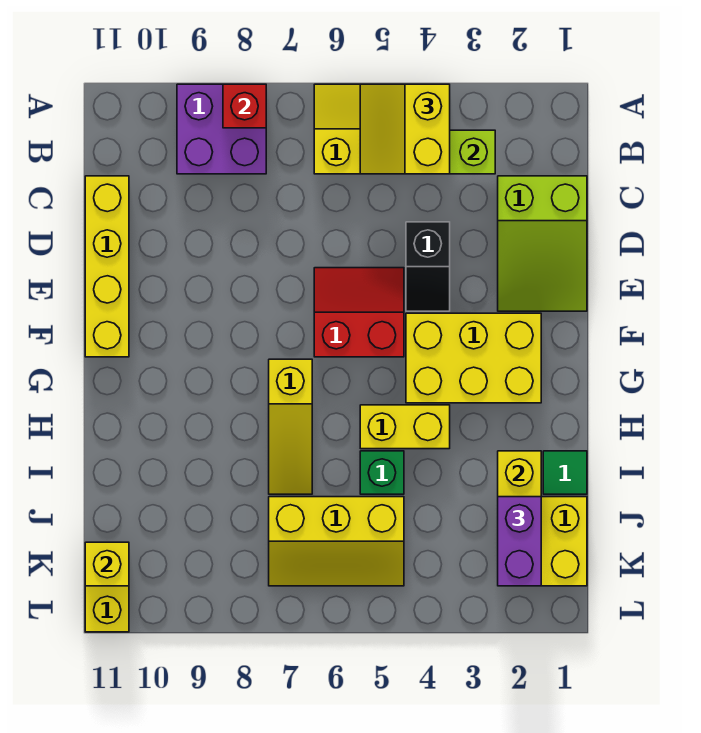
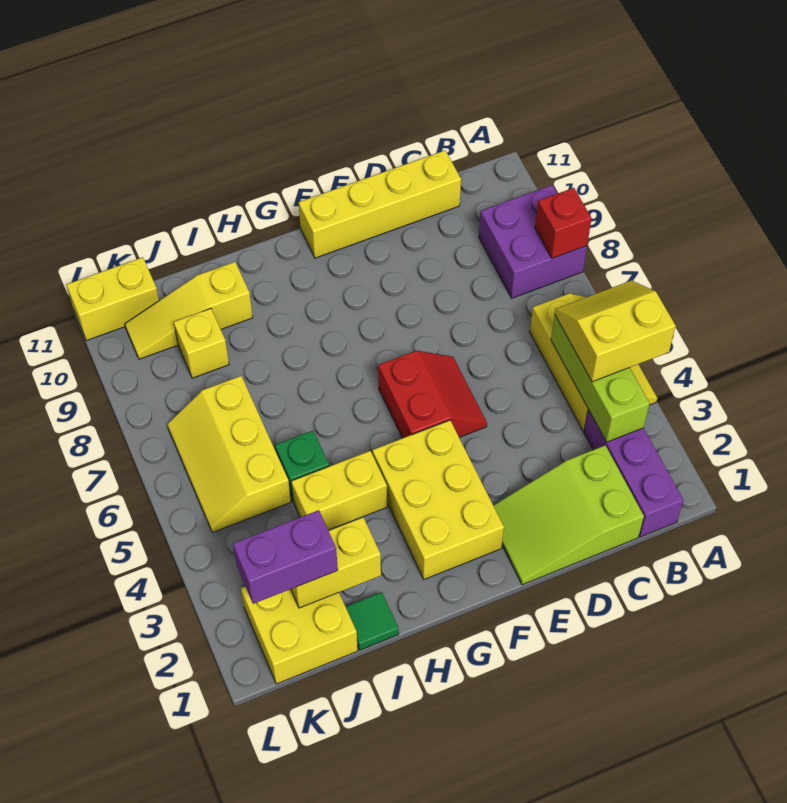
none -> purple 1x3 brick [584,410,684,537]
black 1x2 slope [406,222,450,311] -> none
yellow 1x3 slope [269,359,312,494] -> yellow 1x3 slope moved to [125,262,253,359]
yellow 1x2 brick [360,405,450,449] -> yellow 1x2 brick turned to [291,451,387,530]
yellow 1x1 brick [85,542,129,586] -> yellow 1x1 brick moved to [174,308,229,378]

